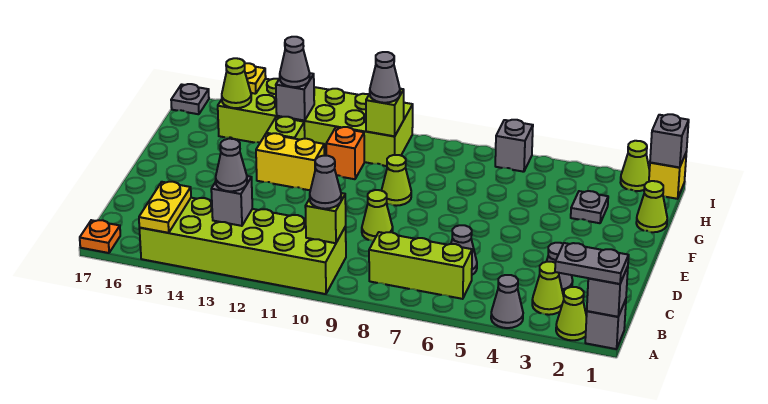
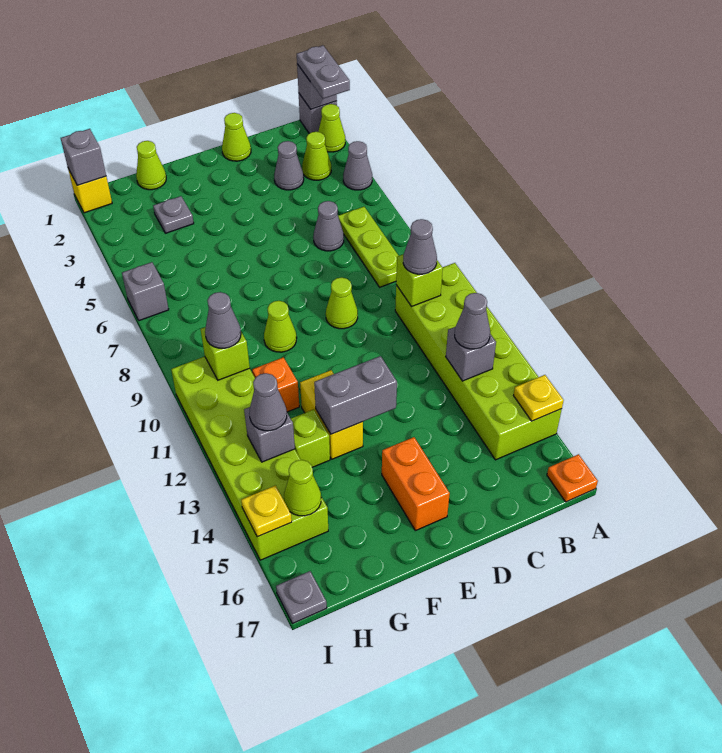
yellow 1x2 plate [139,182,191,233] -> yellow 1x1 plate [514,375,564,421]
lime 1x3 brick [369,232,472,299] -> lime 1x3 plate [338,207,399,287]
none -> grey 1x2 brick [314,356,397,434]
none -> orange 1x2 brick [382,437,450,531]
lime 1x1 cone [621,141,650,191] -> lime 1x1 cone moved to [222,113,251,161]

